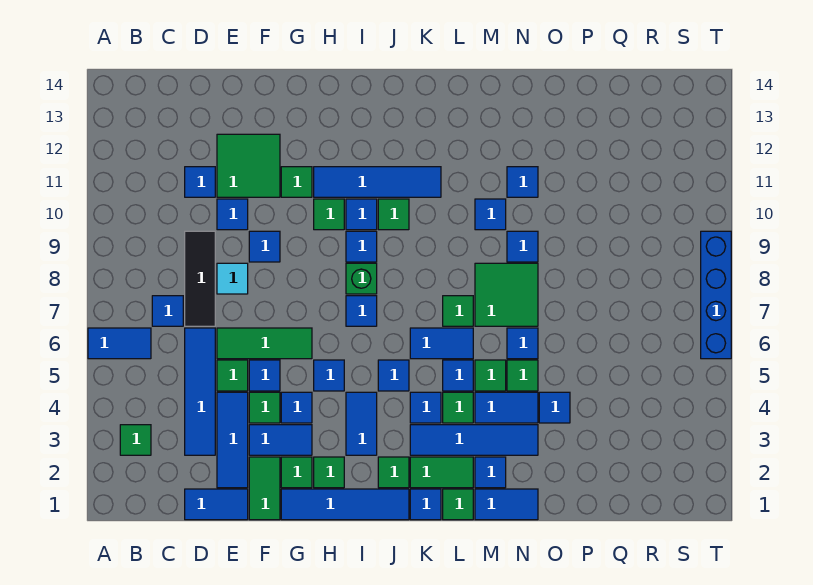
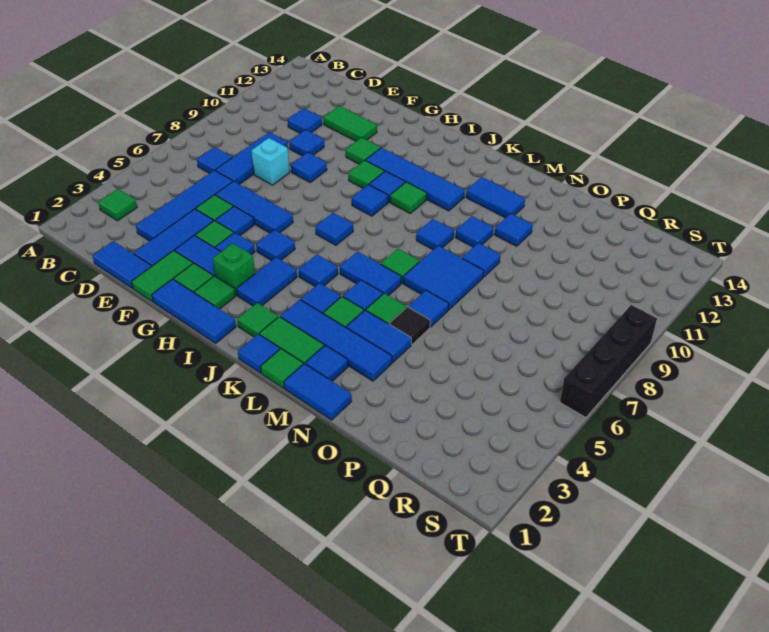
blue 1x2 tile [88,328,151,359] -> blue 1x2 tile moved to [466,177,525,218]
black 1x3 tile [185,231,215,326] -> blue 1x3 tile [216,132,288,184]
green 1x3 tile [217,328,312,359] -> blue 1x3 tile [215,181,293,233]
cyan 1x1 tile [217,263,248,294] -> cyan 1x1 brick [251,138,290,185]
green 2x2 tile [217,134,280,197] -> green 1x2 tile [323,106,377,141]
blue 1x4 tile [281,489,409,520] -> blue 1x3 tile [152,279,236,343]
green 1x1 brick [346,263,377,294] -> green 1x1 brick moved to [213,243,255,295]
green 2x2 tile [475,263,538,326] -> blue 2x2 tile [403,246,484,310]
green 1x1 tile [507,360,538,391] -> black 1x1 tile [389,307,430,344]
blue 1x1 tile [539,392,570,423] -> blue 1x1 tile moved to [416,219,454,250]
blue 1x4 brick [701,231,731,359] -> black 1x4 brick [560,305,657,417]

